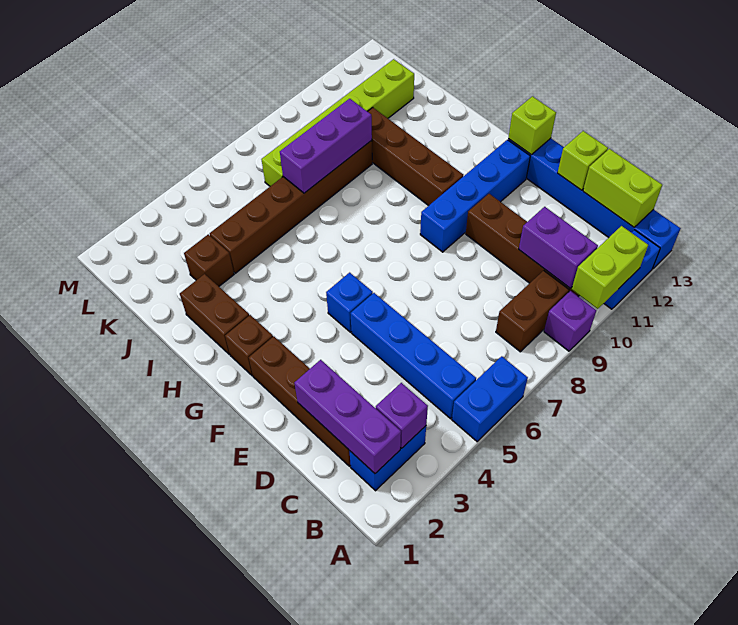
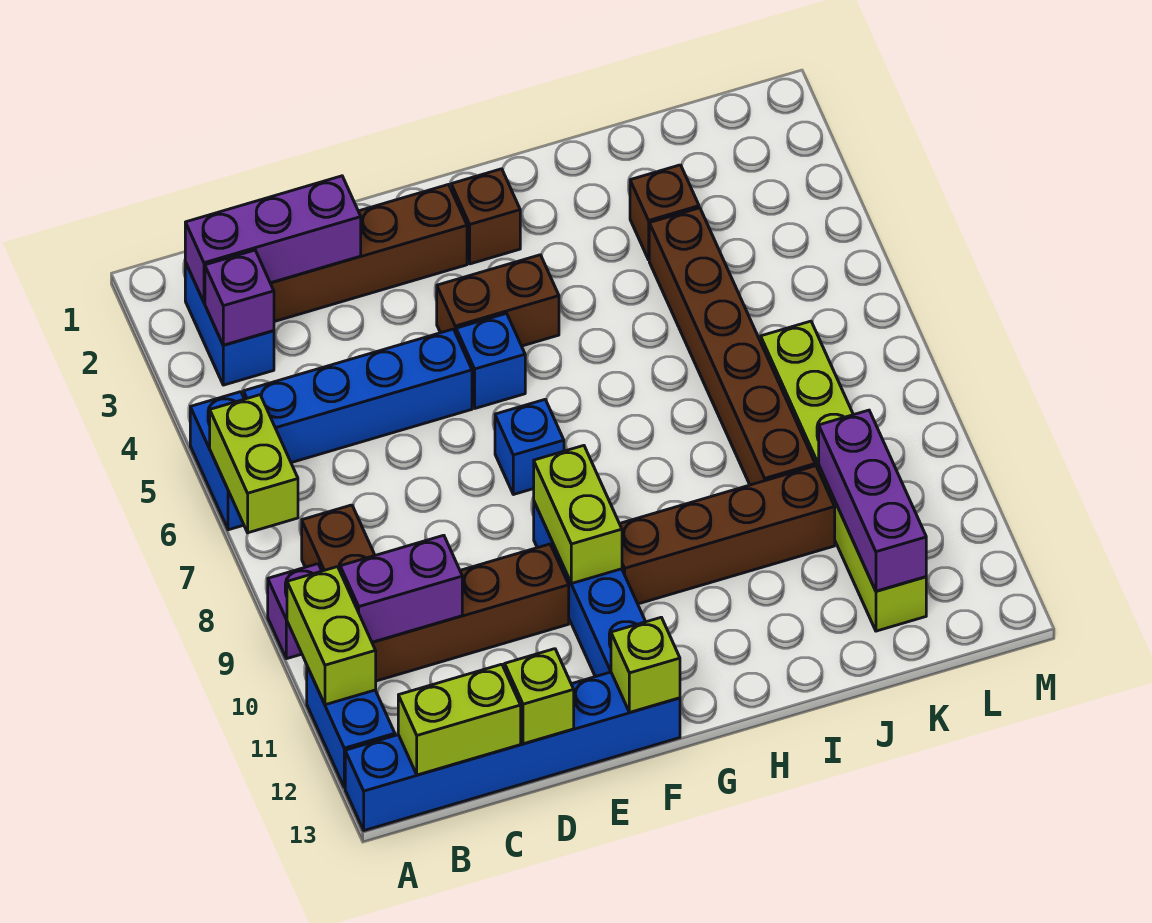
none -> lime 1x2 brick [210,395,298,533]
none -> blue 1x1 brick [495,400,564,495]
none -> lime 1x2 brick [534,446,622,584]
brown 1x2 brick [180,274,249,355] -> brown 1x2 brick moved to [437,255,559,346]
purple 1x3 brick [280,99,372,193] -> purple 1x3 brick moved to [819,410,926,591]

